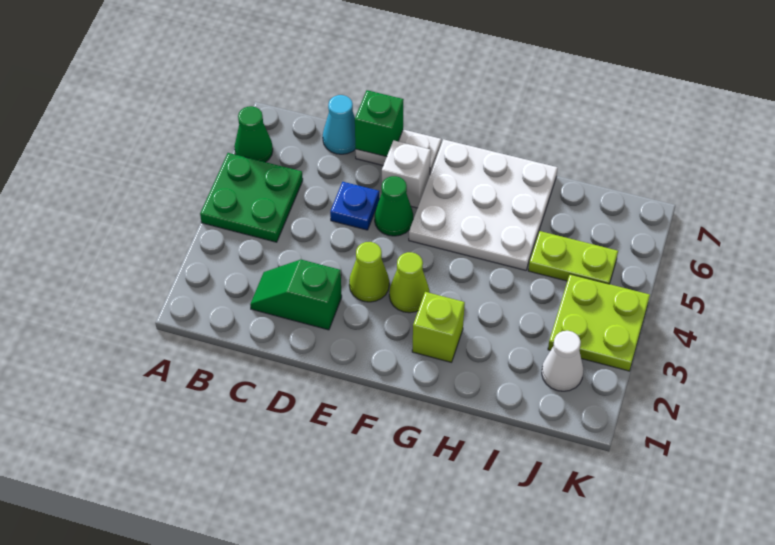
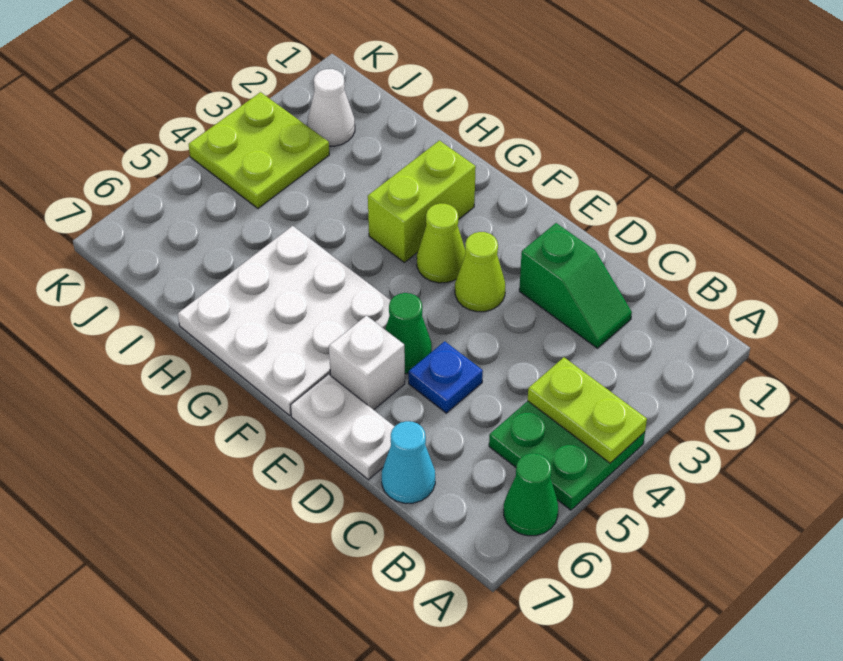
green 1x1 brick [355,90,404,157] -> none
lime 1x1 brick [412,292,465,362] -> lime 1x2 brick [368,140,476,262]
lime 1x2 plate [528,231,618,284] -> lime 1x2 plate moved to [528,357,647,463]

